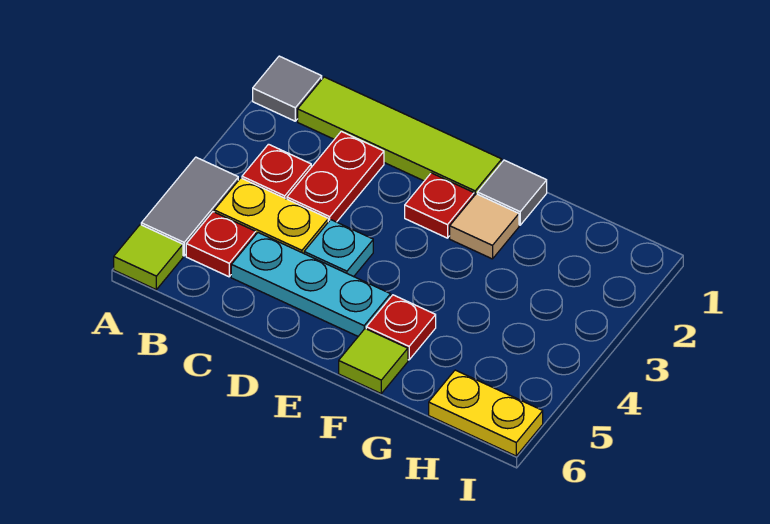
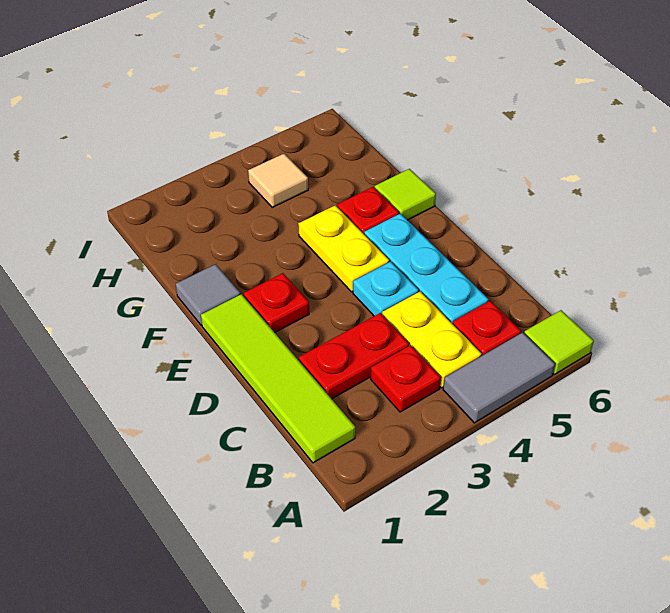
grey 1x1 tile [253,56,322,121] -> none
tan 1x1 tile [450,194,519,259] -> tan 1x1 tile moved to [248,154,308,207]
yellow 1x2 plate [429,370,543,456] -> yellow 1x2 plate moved to [298,205,389,292]

